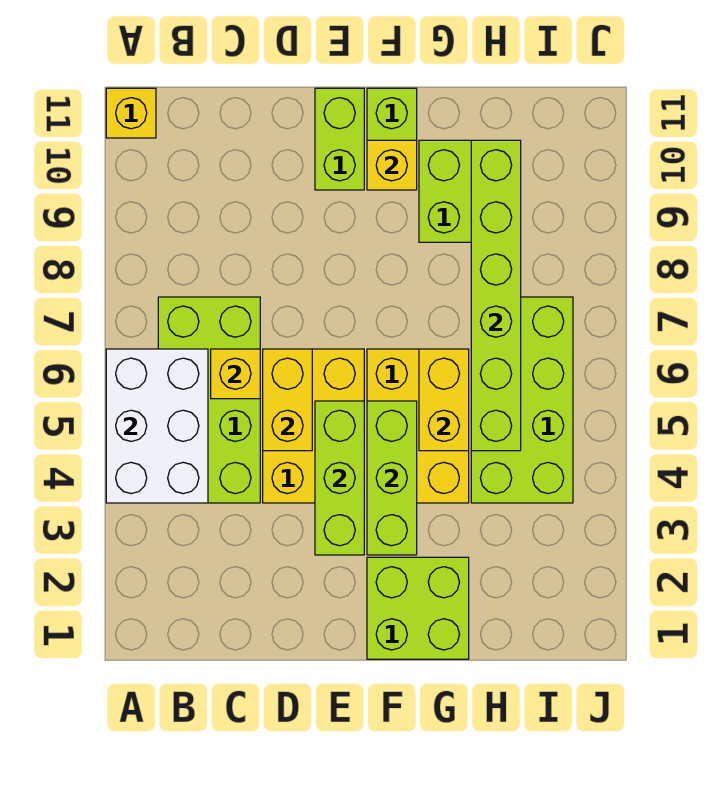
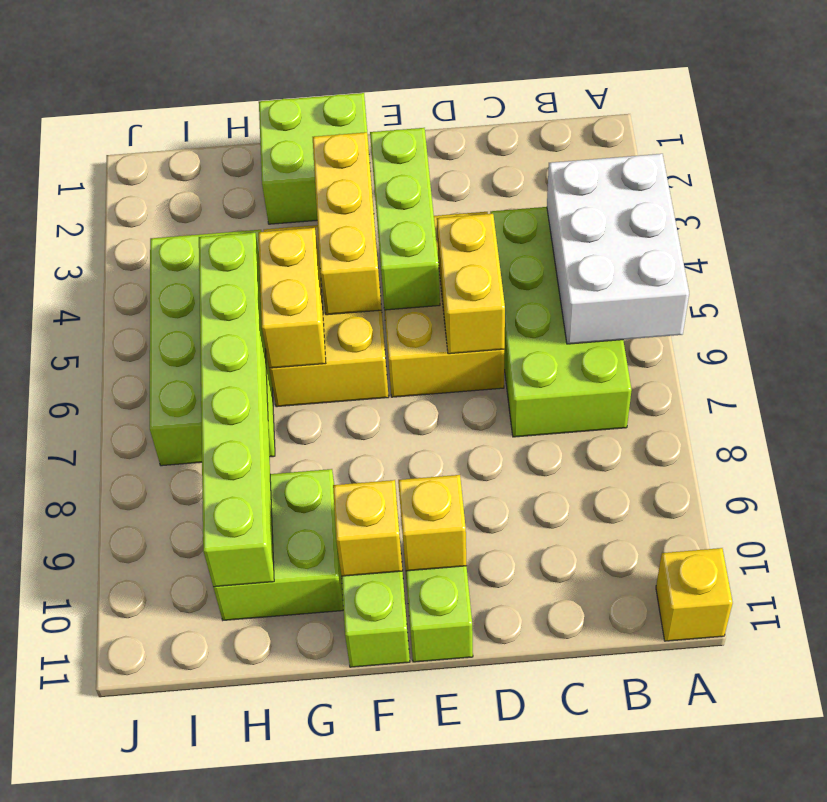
yellow 1x1 brick [211,349,260,399] -> yellow 1x1 brick moved to [398,475,466,571]
lime 1x3 brick [367,401,417,555] -> yellow 1x3 brick [313,132,382,315]

